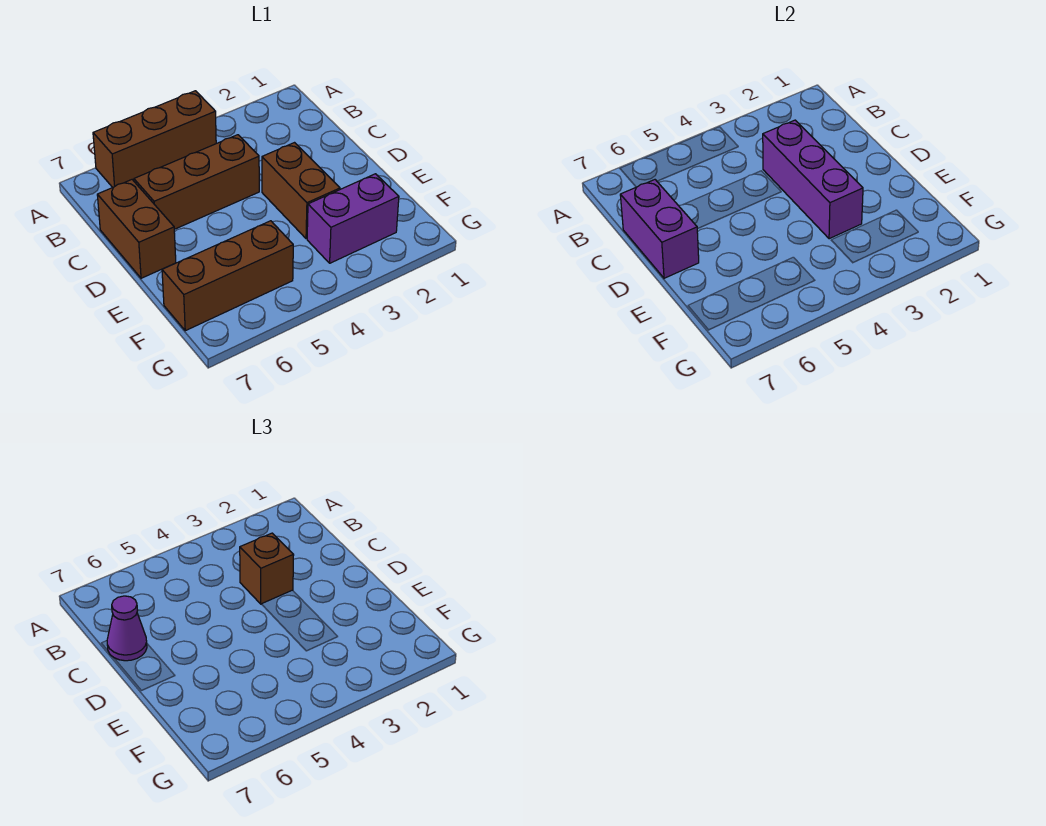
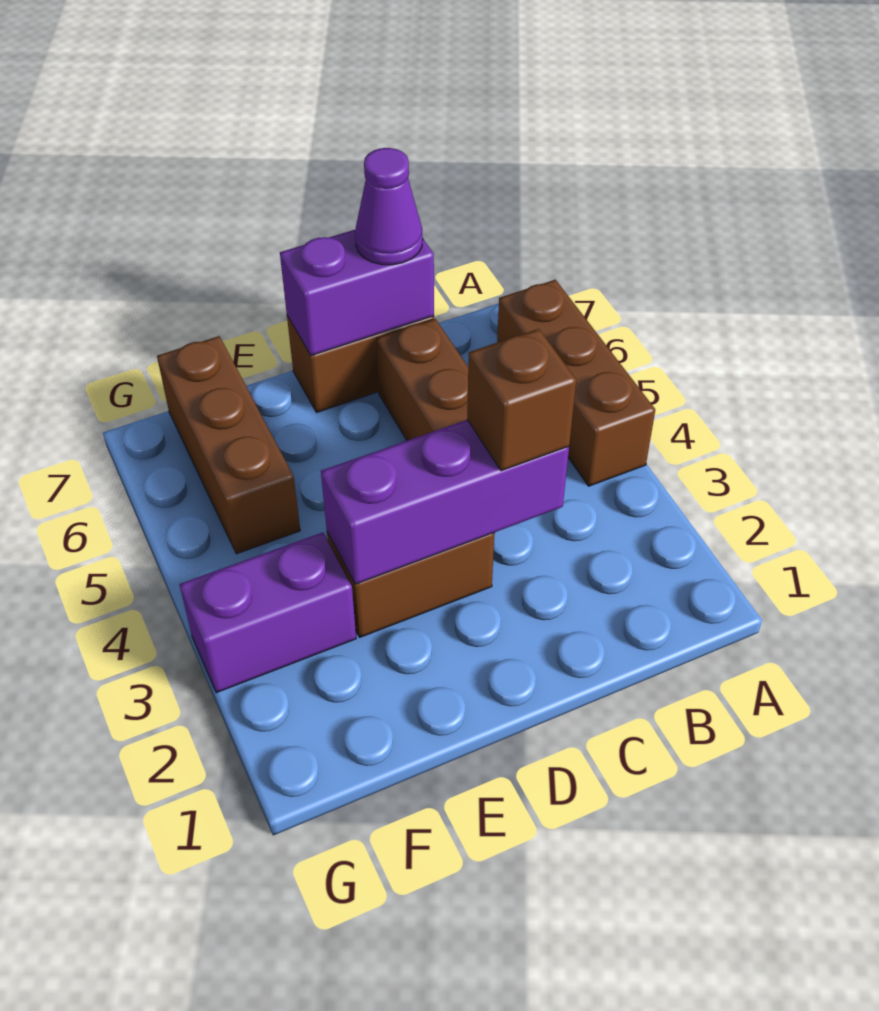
purple 1x2 brick [307,174,399,263] -> purple 1x2 brick turned to [179,532,356,693]

